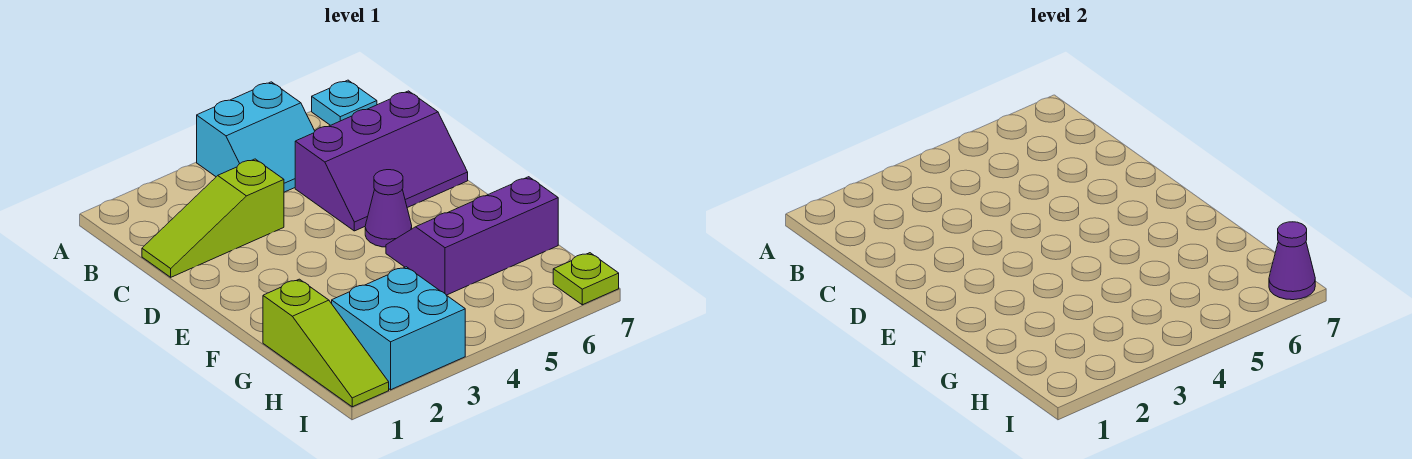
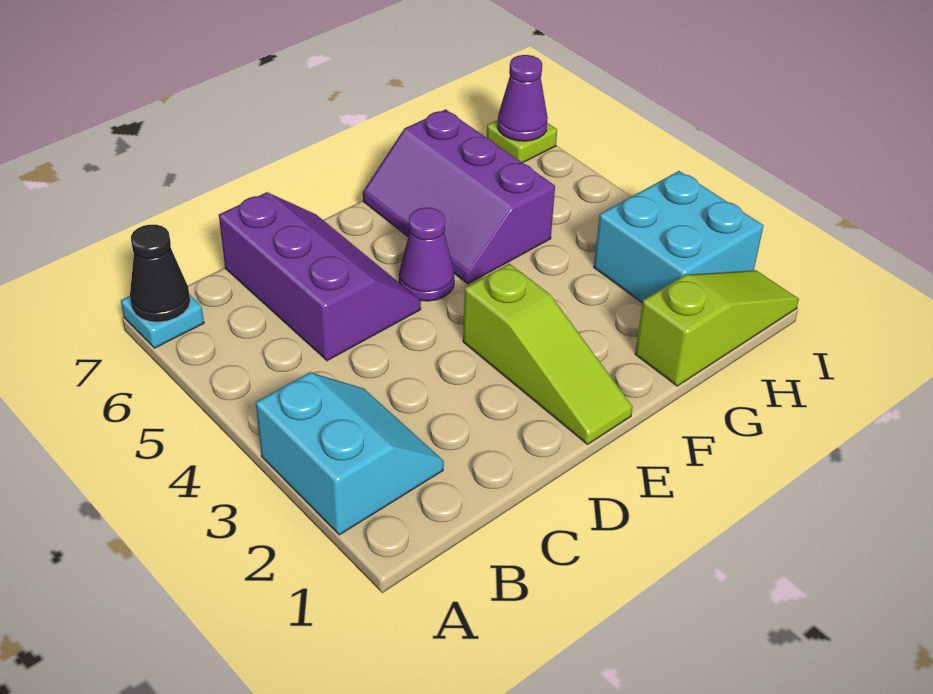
cyan 2x2 slope [197,82,315,192] -> cyan 2x2 slope moved to [256,372,444,535]
none -> black 1x1 cone [130,225,190,322]
lime 1x3 slope [142,159,284,277] -> lime 1x3 slope moved to [463,264,633,444]

